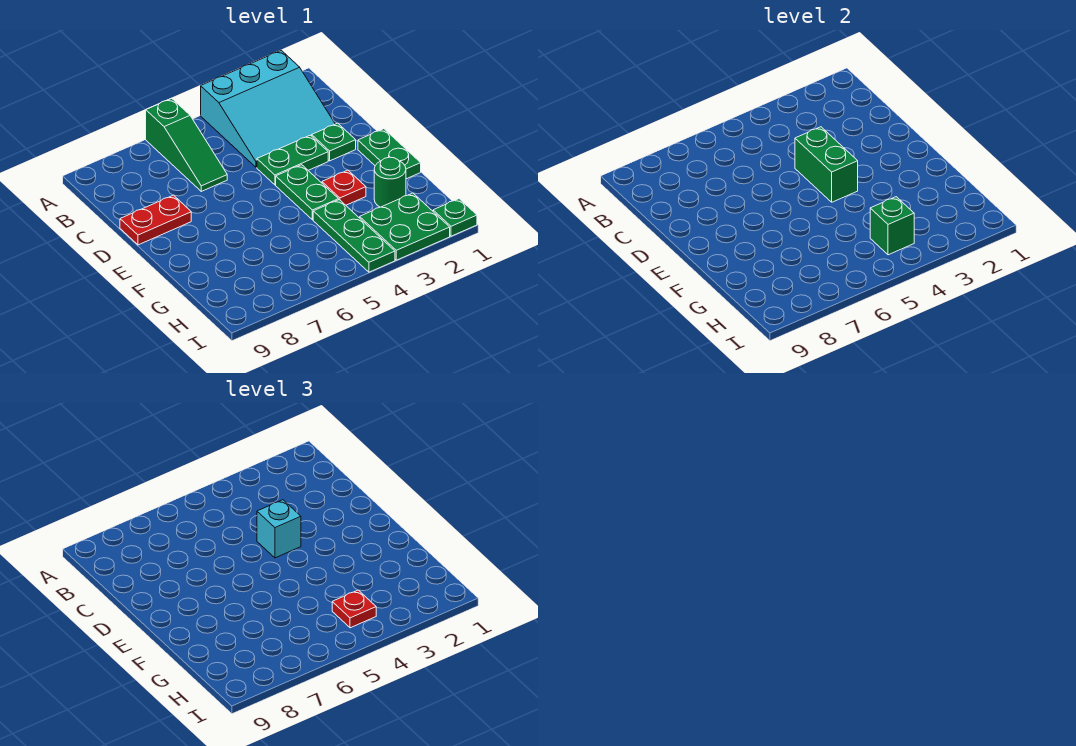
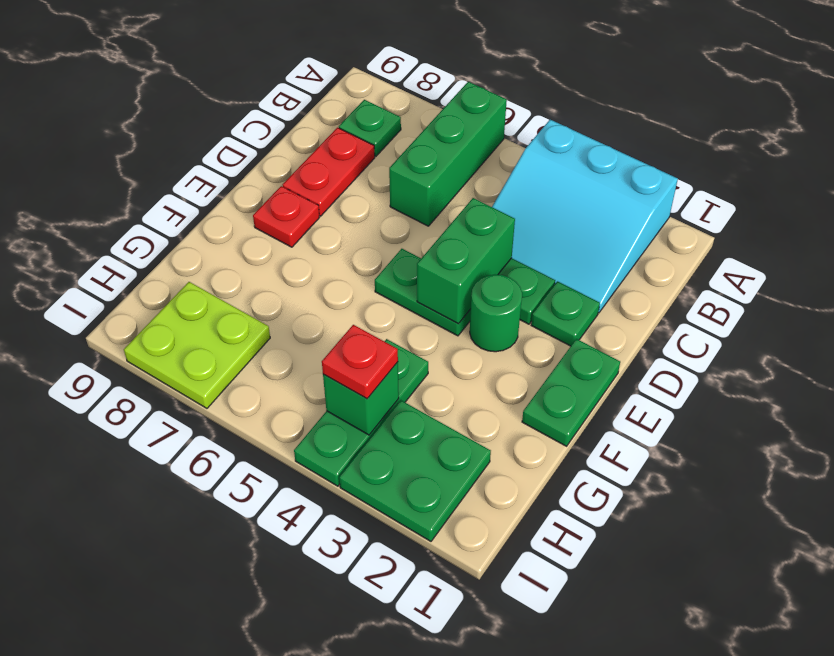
green 1x3 slope [146,98,227,191] -> green 1x3 brick [389,82,507,226]
cyan 1x1 brick [257,500,301,558] -> none
red 1x2 plate [120,195,191,245] -> red 1x2 plate turned to [283,128,375,216]
green 1x2 plate [276,165,339,220] -> green 1x2 plate turned to [375,249,471,336]
red 1x1 plate [322,170,366,205] -> red 1x1 plate moved to [253,186,319,247]
green 1x1 round brick [374,157,406,207] -> green 1x1 round brick moved to [470,275,522,352]
none -> lime 2x2 plate [124,282,270,408]
green 1x1 plate [433,199,477,236] -> green 1x1 plate moved to [339,100,401,157]

